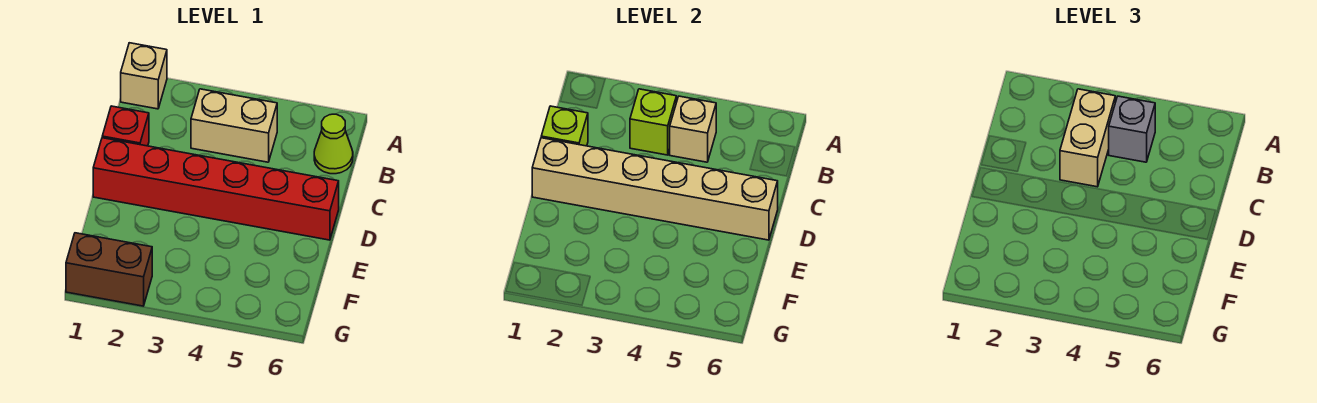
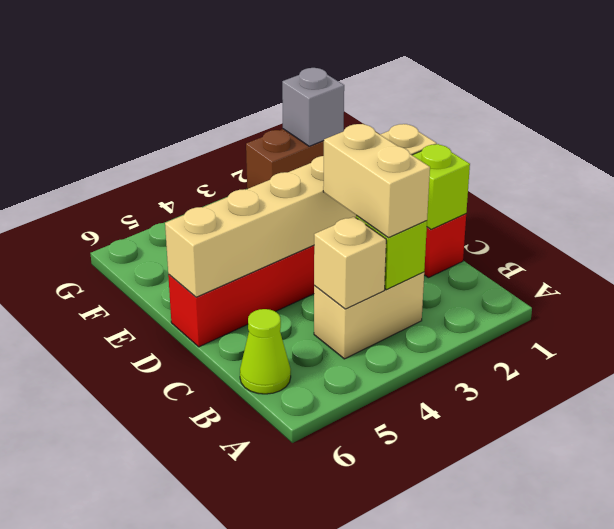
tan 1x1 brick [121,43,167,109] -> none
grey 1x1 brick [1109,96,1155,162] -> grey 1x1 brick moved to [282,68,344,146]

